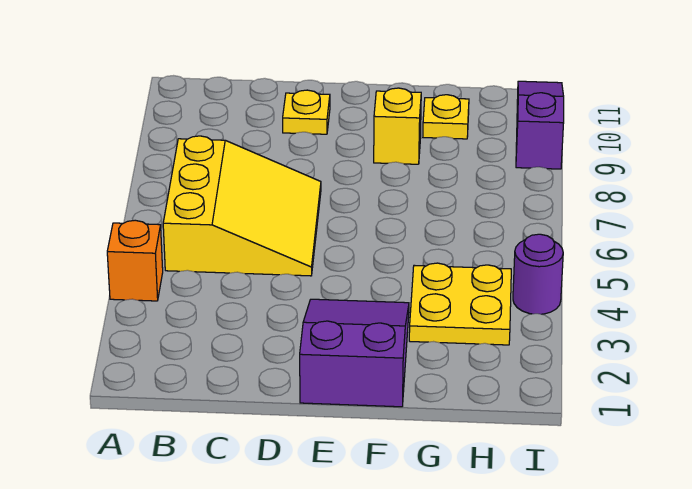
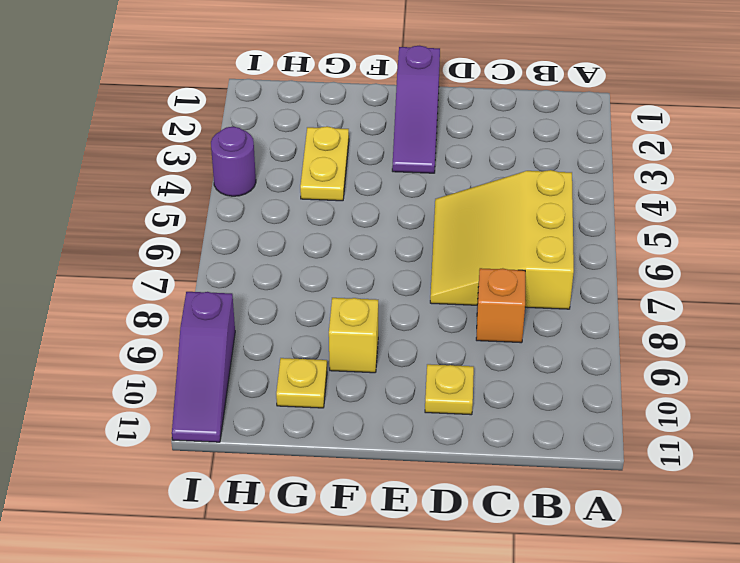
orange 1x1 brick [107,220,163,301] -> orange 1x1 brick moved to [476,268,525,343]
purple 2x3 slope [300,299,409,407] -> purple 1x3 slope [392,46,440,173]
yellow 2x2 plate [409,263,511,345] -> yellow 1x2 plate [300,126,349,201]

